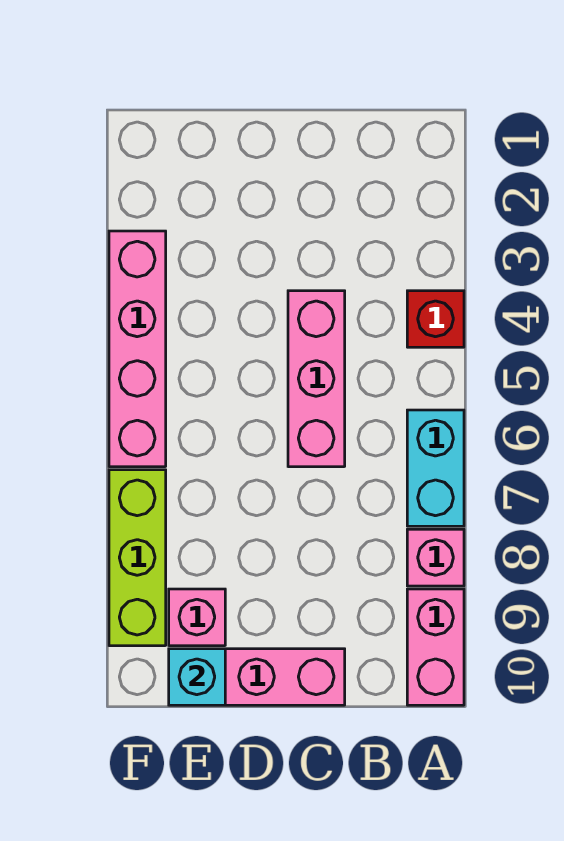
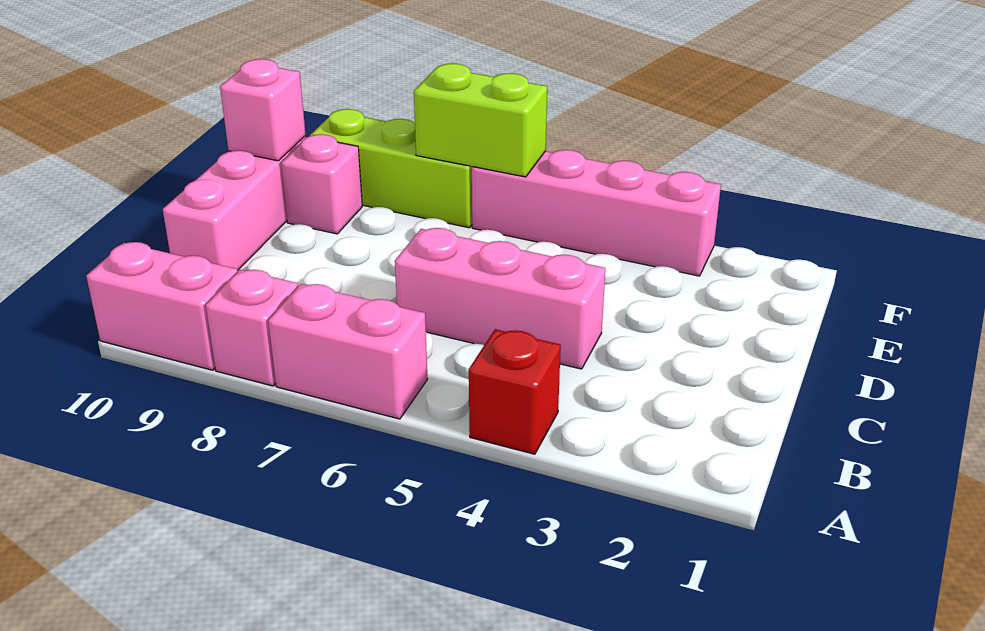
cyan 1x2 brick [407,410,464,526] -> pink 1x2 brick [268,284,427,419]
cyan 1x1 brick [169,649,225,705] -> pink 1x1 brick [220,59,306,161]
none -> lime 1x2 brick [414,63,547,177]

